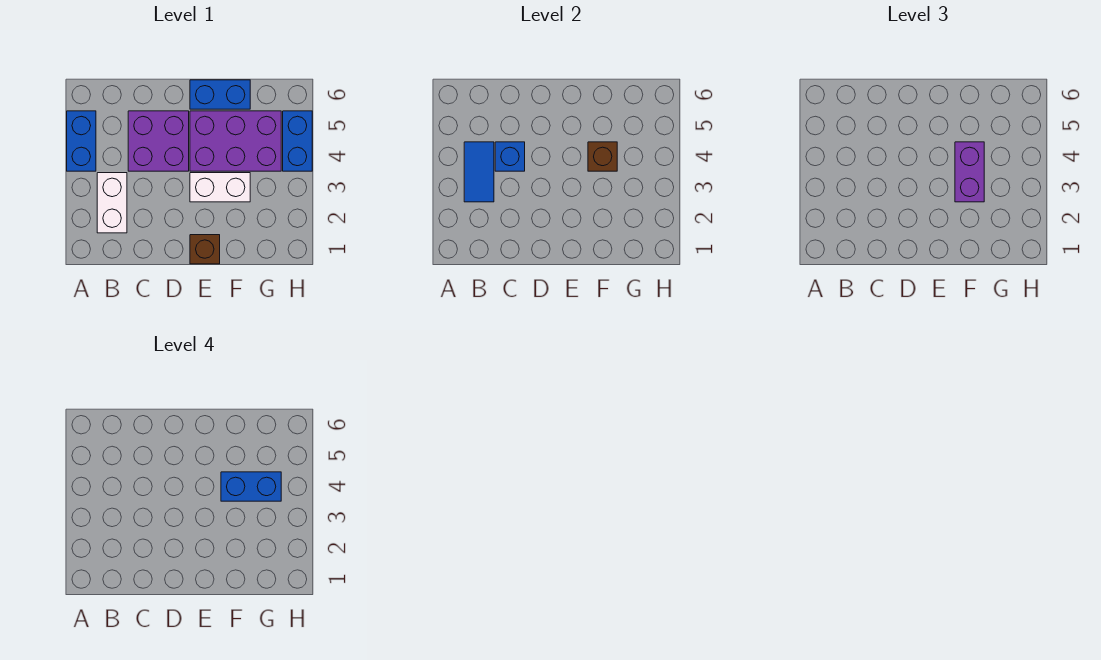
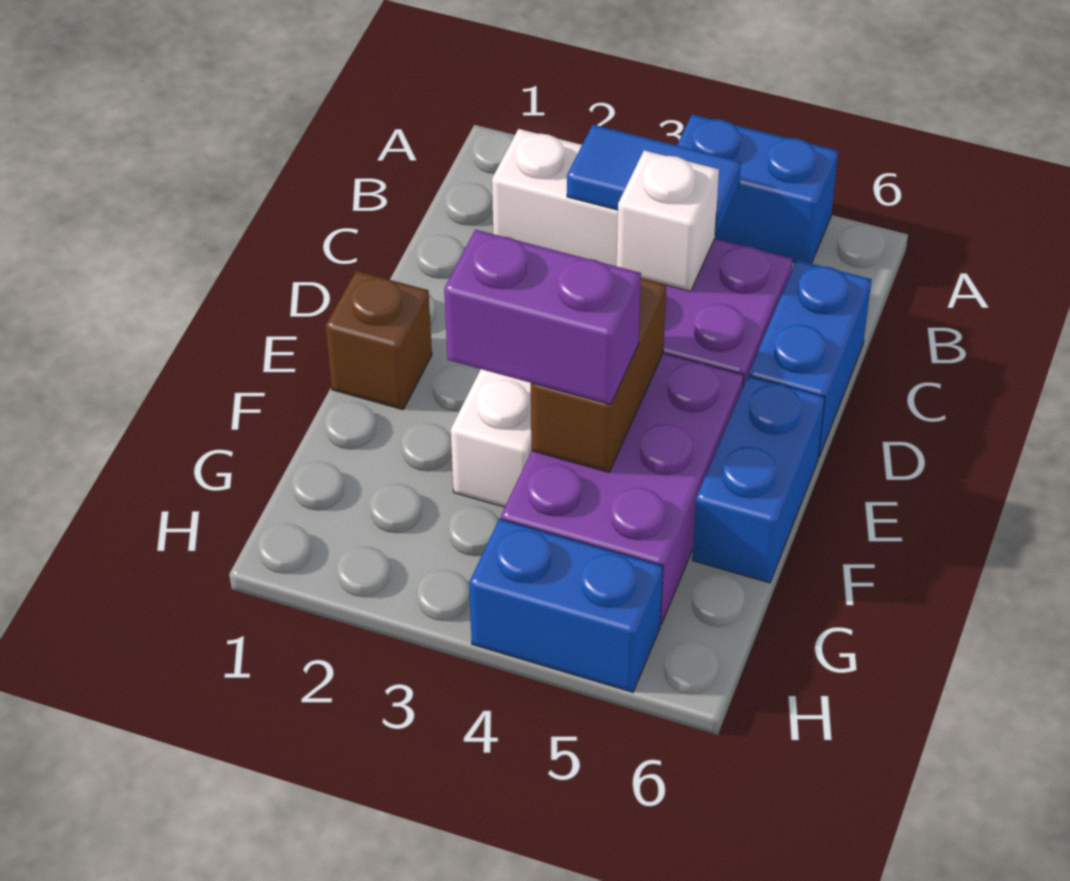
blue 1x1 brick [495,142,525,171] -> white 1x1 brick [617,150,719,291]
brown 1x1 brick [588,142,617,171] -> brown 1x2 brick [531,278,666,472]
blue 1x2 brick [221,472,281,501] -> blue 1x2 brick moved to [749,260,872,458]

